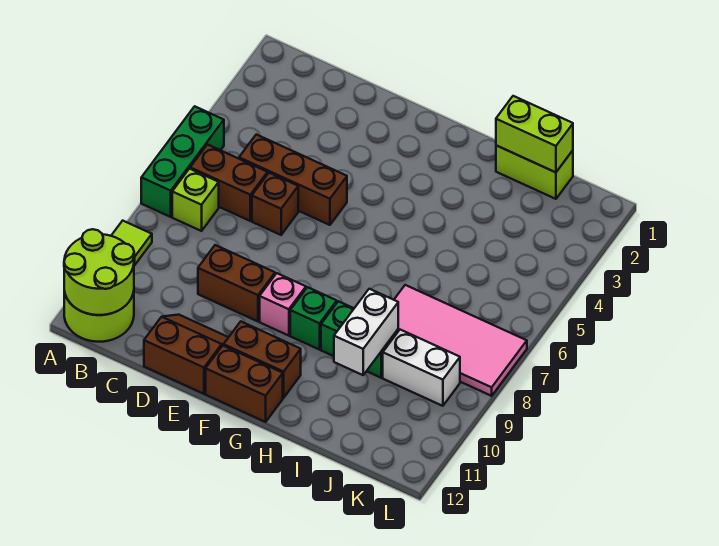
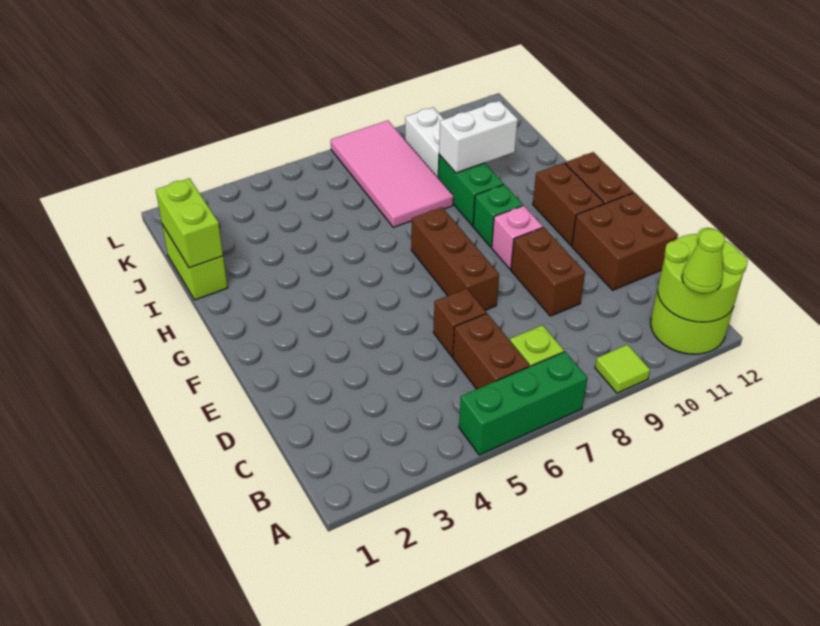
none -> lime 1x1 cone [682,229,725,294]
brown 1x3 brick [239,134,347,225] -> brown 1x3 brick moved to [411,207,499,310]
brown 2x2 slope [144,315,229,394] -> brown 2x2 brick [572,192,678,290]

